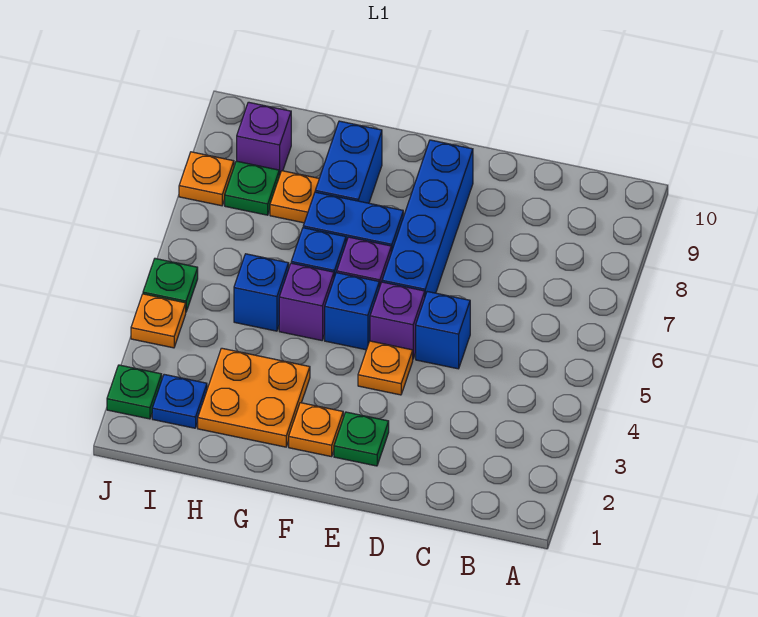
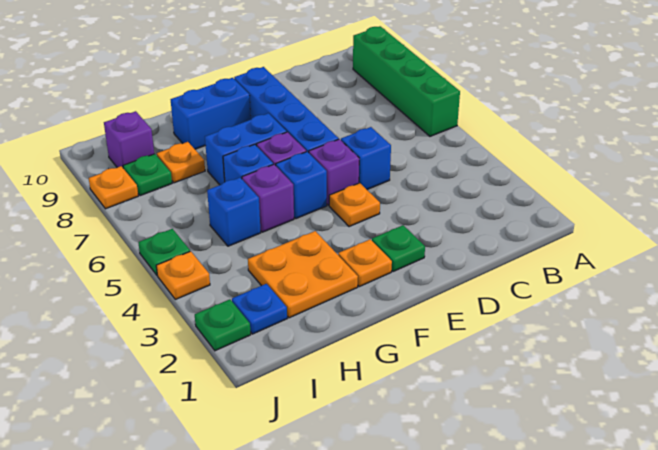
none -> green 1x4 brick [353,26,460,136]
blue 1x2 brick [315,121,382,203] -> blue 1x2 brick turned to [171,78,251,149]

